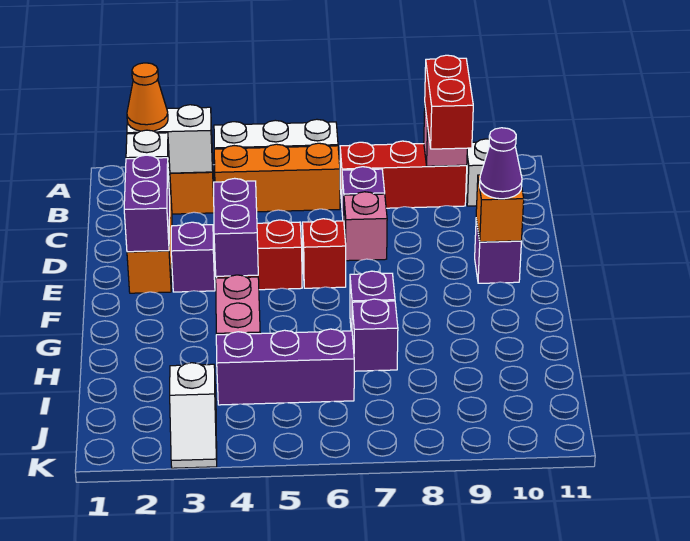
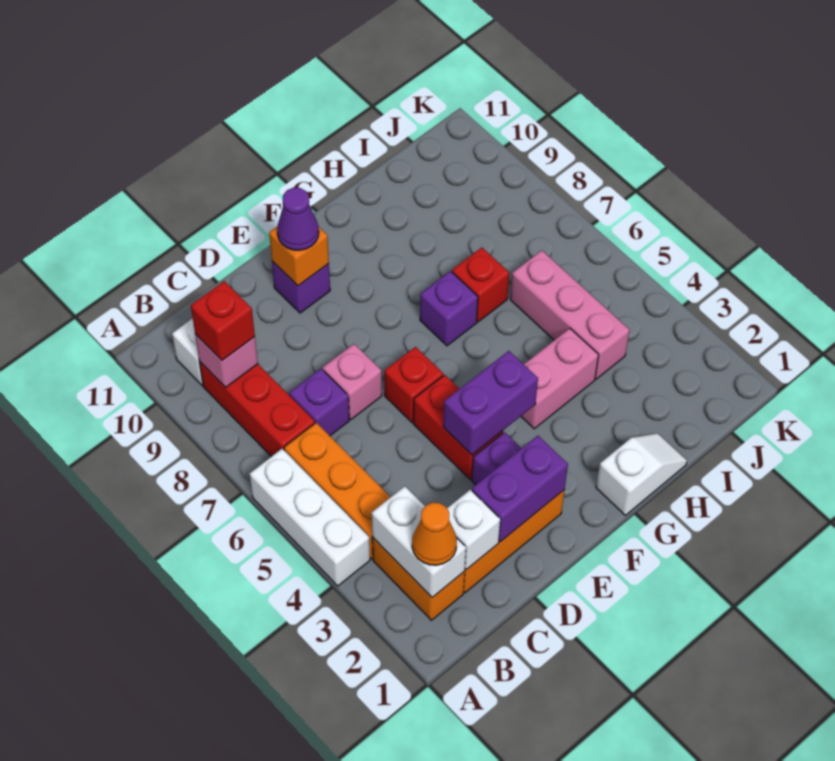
red 1x2 brick [425,55,473,149] -> red 1x1 brick [191,281,255,360]
purple 1x1 brick [352,299,398,371] -> red 1x1 brick [452,248,509,322]
purple 1x3 brick [216,329,354,405] -> pink 1x3 brick [510,250,630,379]
white 1x2 slope [170,363,217,468] -> white 1x2 slope moved to [596,433,687,515]

